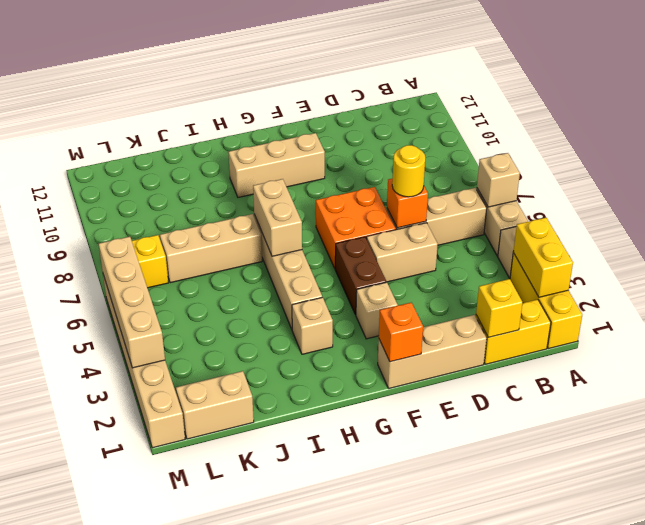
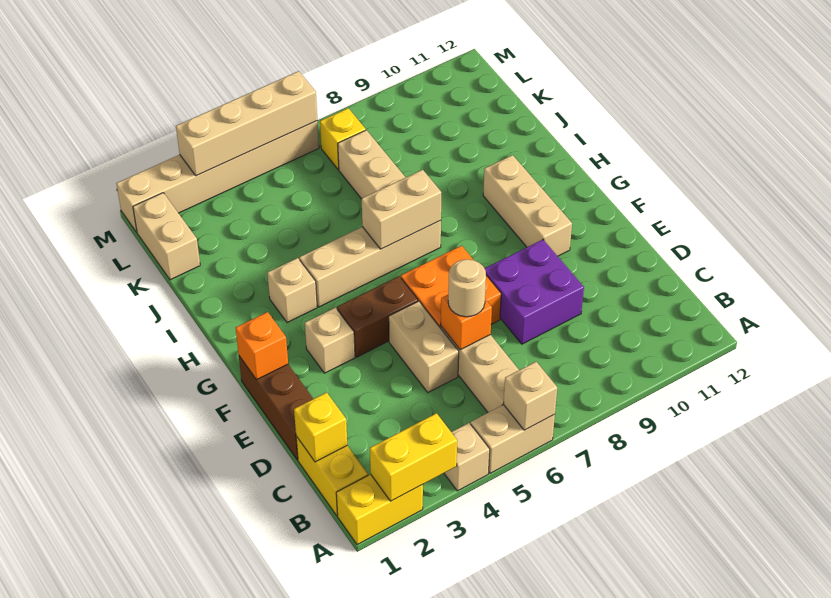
yellow 1x3 brick [510,253,582,349] -> yellow 1x2 brick [336,474,423,545]
tan 1x3 brick [378,315,487,388] -> brown 1x3 brick [239,356,313,460]
yellow 1x1 round brick [392,145,425,197] -> tan 1x1 round brick [448,259,486,317]
none -> purple 2x2 brick [485,240,584,344]

